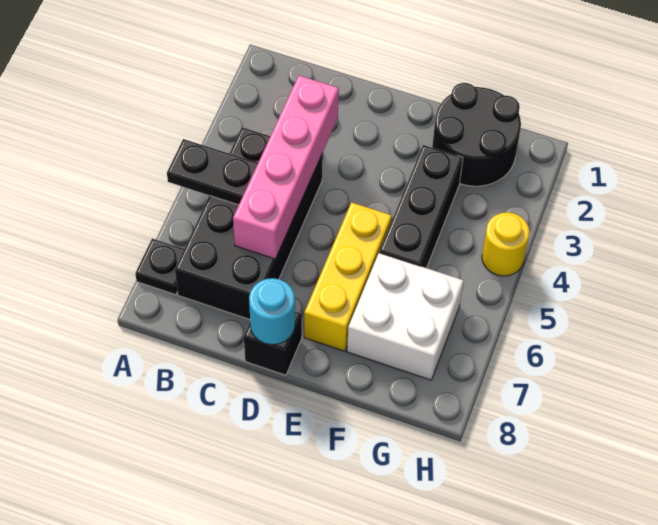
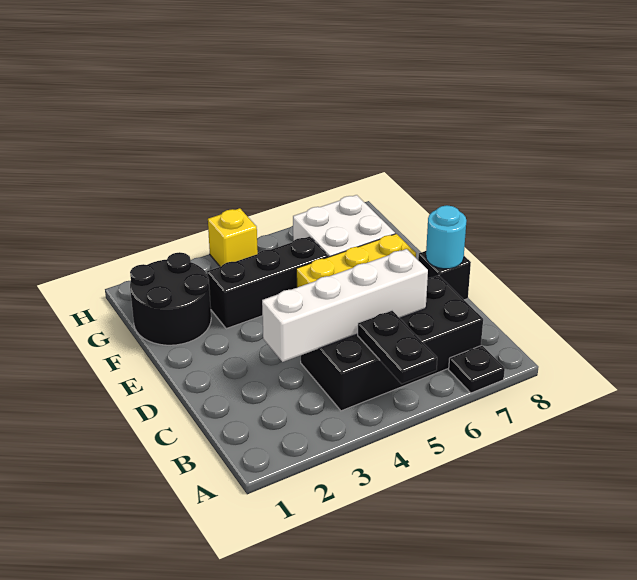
pink 1x4 brick [233,76,339,259] -> white 1x4 brick [262,249,428,362]
yellow 1x1 round brick [482,212,530,276] -> yellow 1x1 brick [208,208,258,267]

